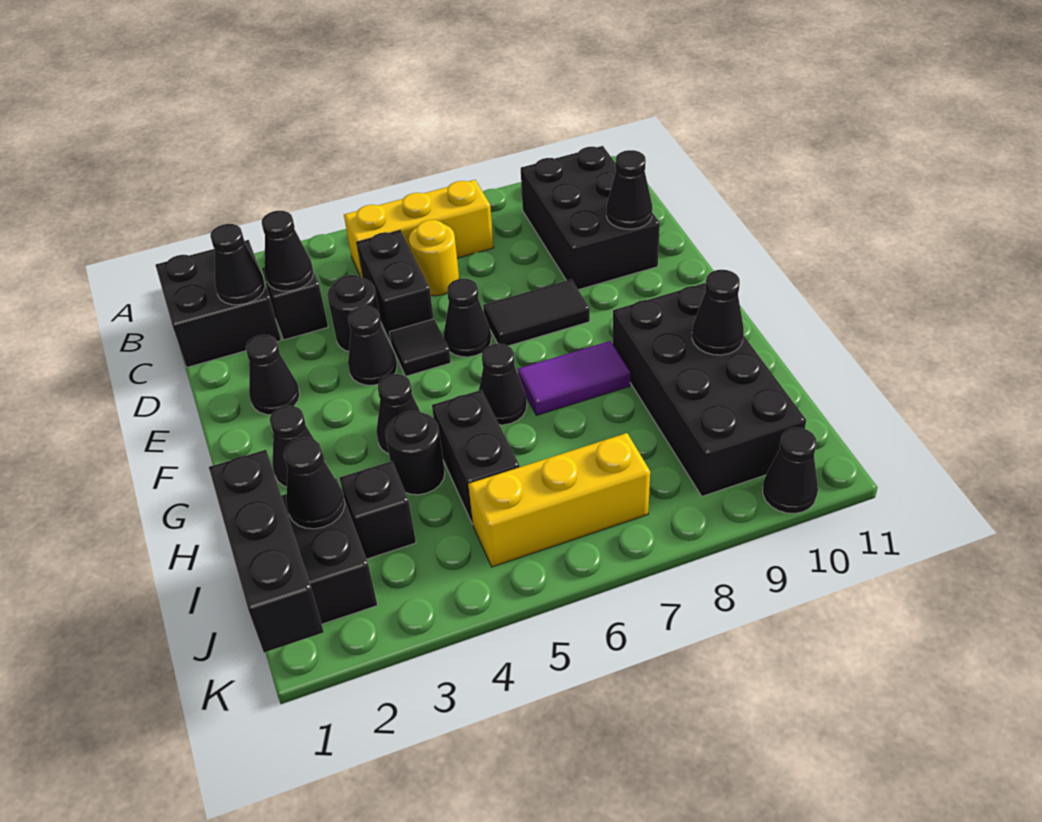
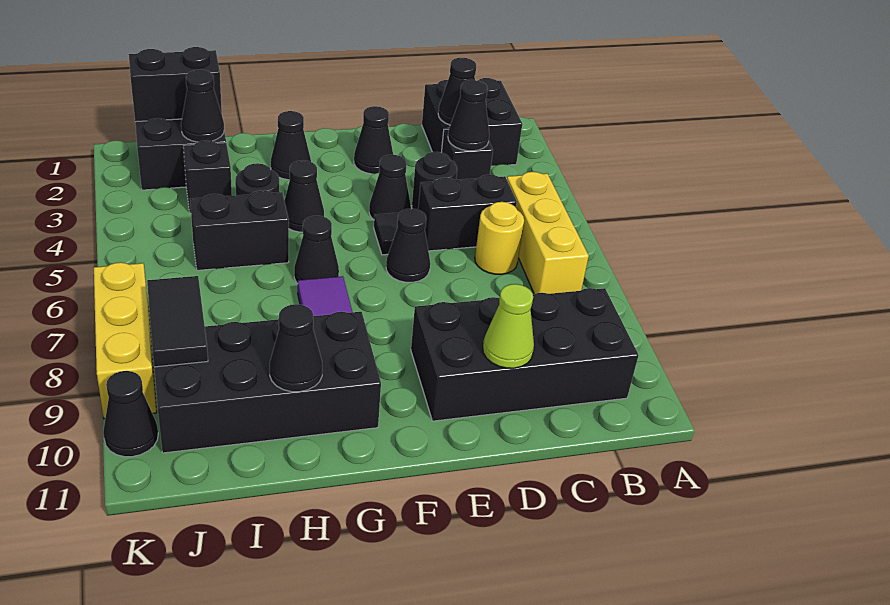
black 2x3 brick [521,146,660,290] -> black 2x4 brick [411,288,639,421]
black 1x1 cone [606,150,652,229] -> lime 1x1 cone [483,284,534,368]
black 1x2 tile [483,279,590,346] -> black 1x2 tile moved to [147,276,208,367]
black 1x3 brick [209,450,324,653] -> black 1x2 brick [129,47,222,122]
yellow 1x3 brick [468,433,650,567] -> yellow 1x3 brick moved to [94,262,157,419]

